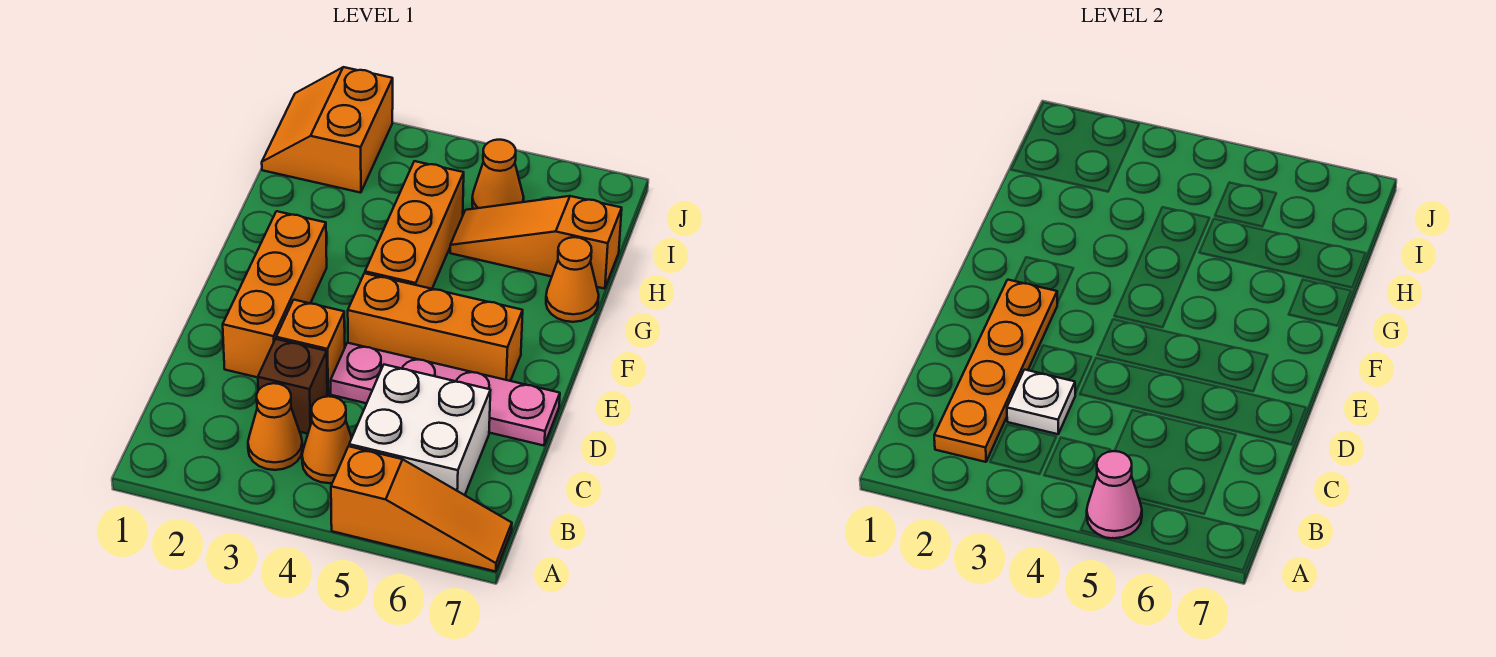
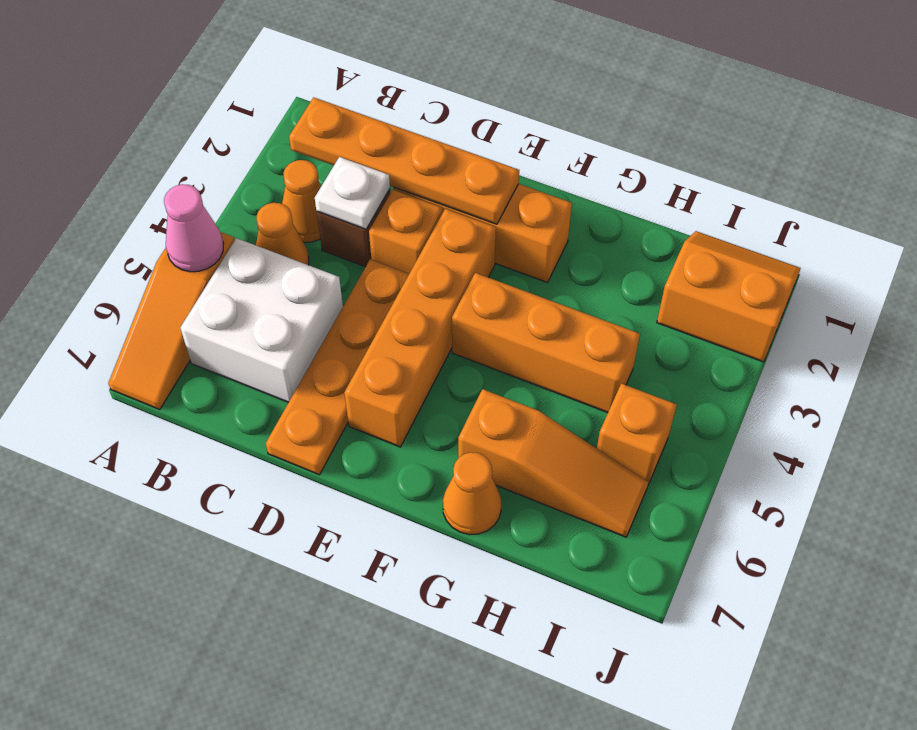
pink 1x4 plate [331,343,560,446] -> orange 1x4 plate [266,259,409,475]
orange 1x3 brick [348,273,523,381] -> orange 1x4 brick [344,209,496,447]
orange 1x3 slope [450,196,622,289] -> orange 1x3 slope turned to [458,389,648,537]
orange 1x1 cone [472,140,524,209] -> orange 1x1 brick [597,383,677,485]

